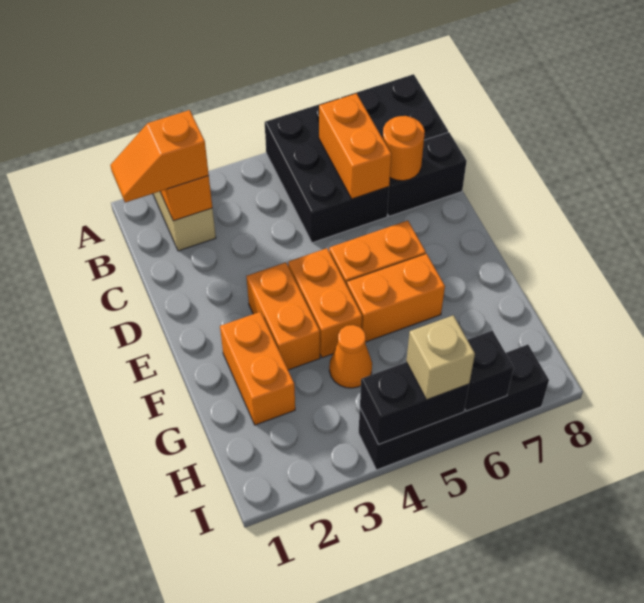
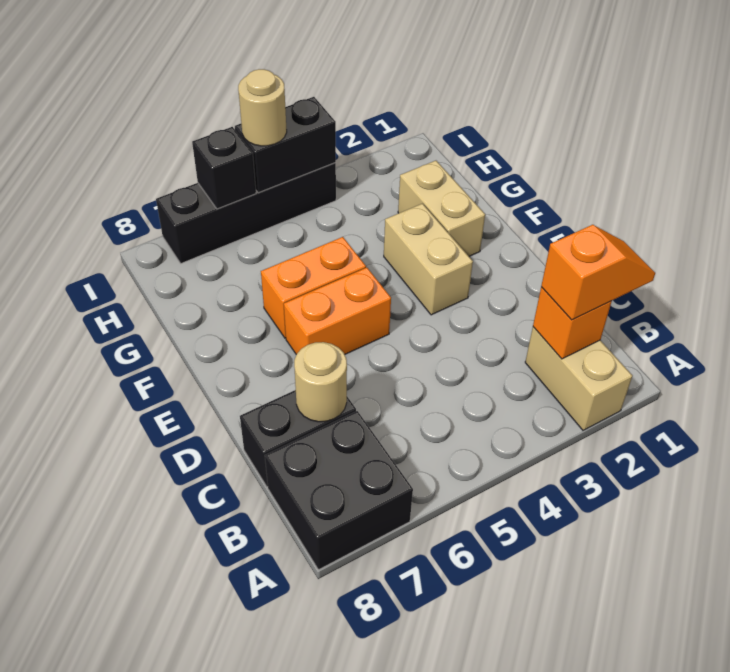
black 2x3 brick [265,98,389,243] -> none
orange 1x2 brick [319,94,391,199] -> none
orange 1x1 round brick [383,116,425,181] -> tan 1x1 round brick [294,342,347,422]
orange 1x2 brick [246,262,320,370] -> tan 1x2 brick [384,204,473,315]
orange 1x2 brick [288,248,362,358] -> none
orange 1x2 brick [220,312,295,425] -> tan 1x2 brick [398,161,485,256]
orange 1x1 cone [329,325,372,388] -> none
tan 1x1 brick [406,315,475,400] -> tan 1x1 round brick [238,69,287,146]

